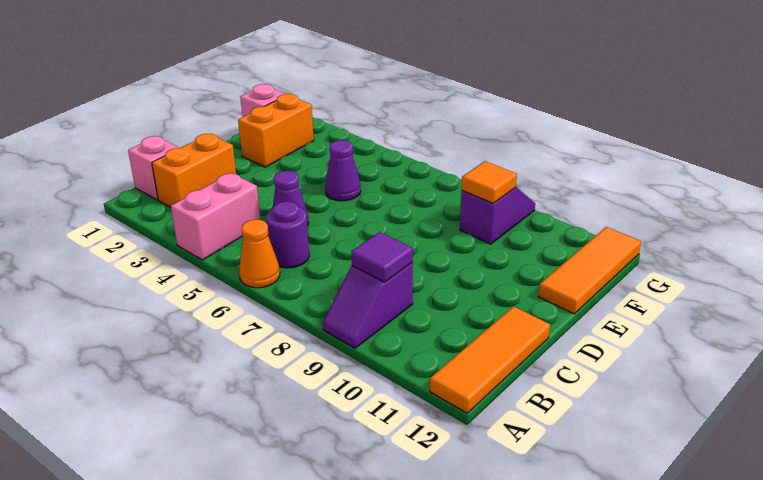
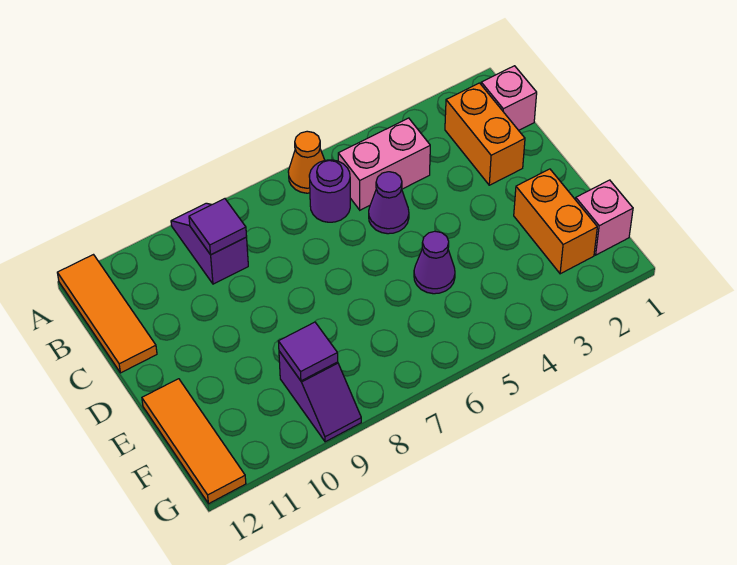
pink 1x2 brick [171,173,260,260] -> pink 1x2 brick turned to [338,118,430,210]
orange 1x1 tile [461,161,517,203] -> purple 1x1 tile [278,322,338,381]

